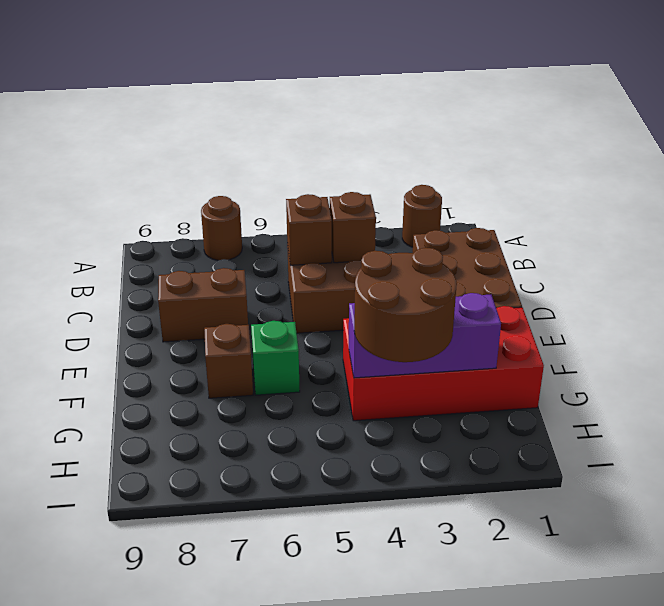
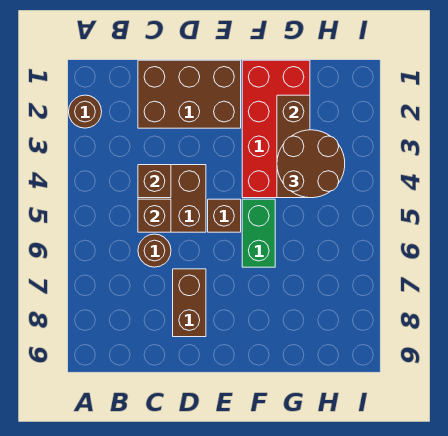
brown 1x1 round brick [201,196,242,260] -> brown 1x1 round brick moved to [138,234,171,267]
green 1x1 brick [251,321,300,395] -> green 1x2 brick [242,199,275,267]
brown 1x1 brick [204,324,253,398] -> brown 1x1 brick moved to [208,199,241,232]
purple 1x3 brick [349,293,501,378] -> brown 1x3 brick [277,95,310,198]

